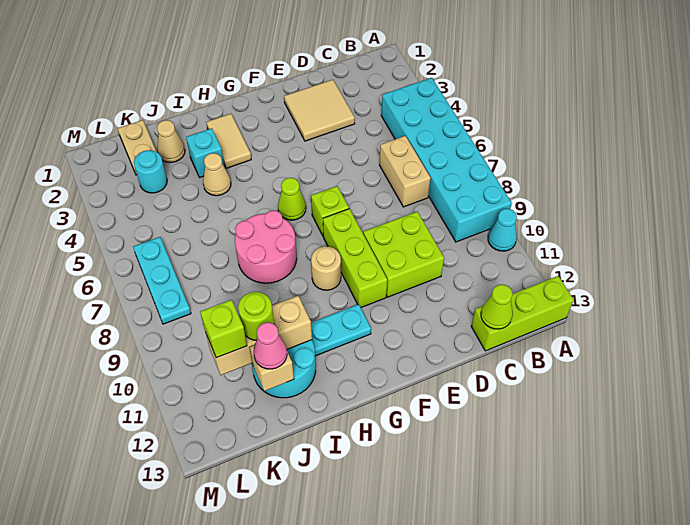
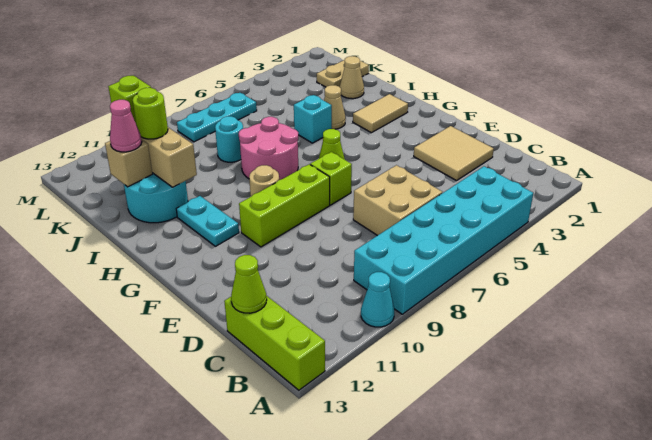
tan 1x2 brick [380,136,431,207] -> tan 2x2 brick [353,165,442,236]
lime 2x2 brick [363,212,444,297] -> none
cyan 1x1 brick [186,128,225,178] -> cyan 1x1 brick moved to [294,95,332,143]
cyan 1x1 round brick [134,150,167,193] -> cyan 1x1 round brick moved to [215,116,243,162]

